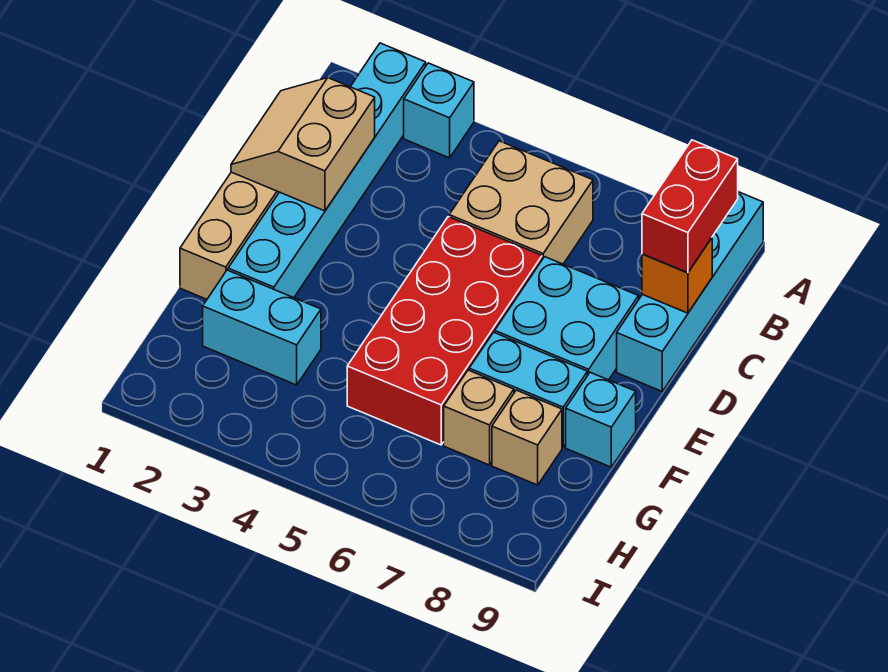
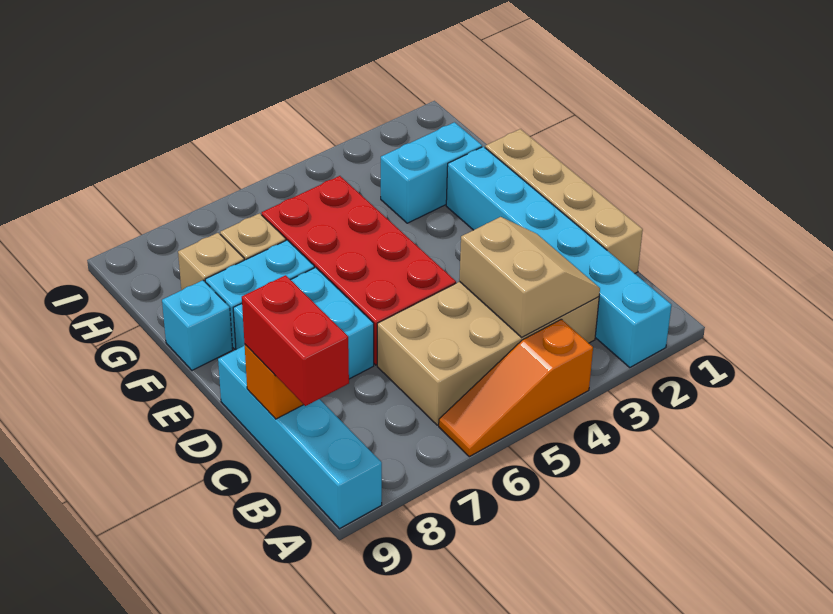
cyan 1x1 brick [404,63,474,158] -> none
none -> orange 1x3 slope [439,319,593,457]
tan 2x2 brick [449,141,593,264] -> tan 2x4 brick [377,282,599,425]
tan 2x2 slope [231,78,375,211] -> tan 2x2 slope moved to [459,217,600,337]

